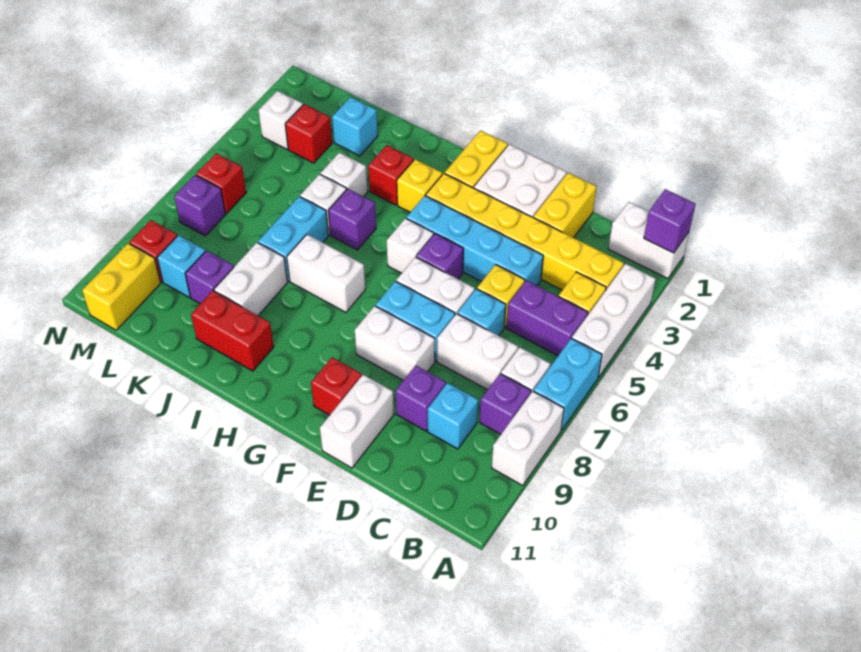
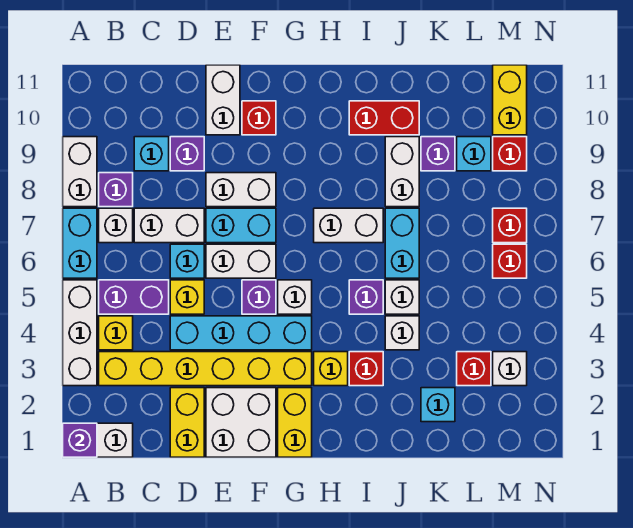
purple 1x1 brick [174,175,226,236] -> red 1x1 brick [493,208,527,243]

